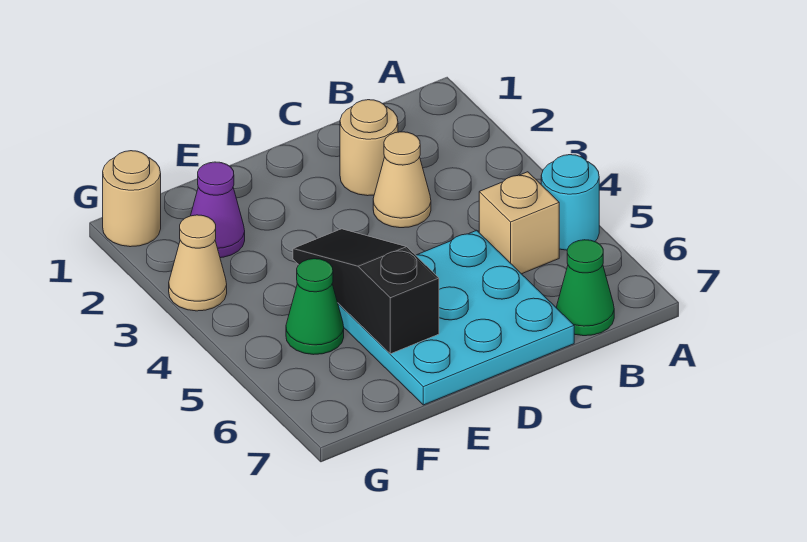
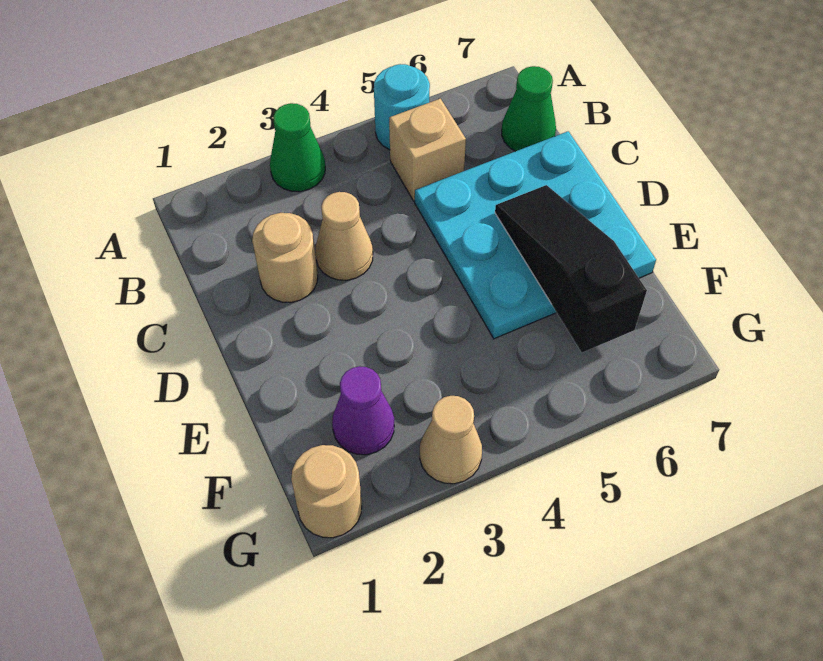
black 1x3 slope [293,229,439,354] -> black 1x3 slope turned to [495,185,647,353]
green 1x1 cone [286,259,344,355] -> green 1x1 cone moved to [270,103,325,192]

